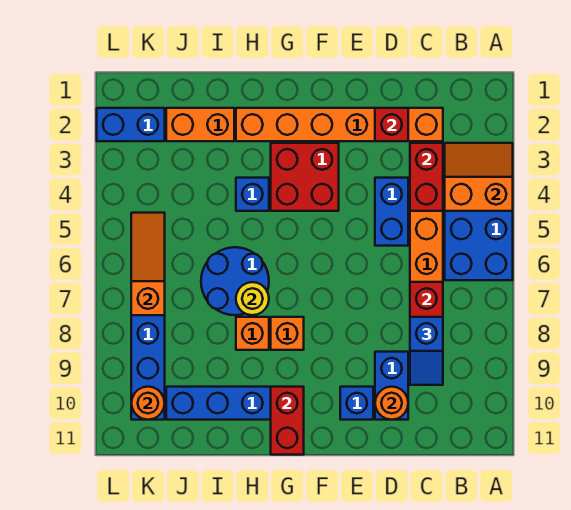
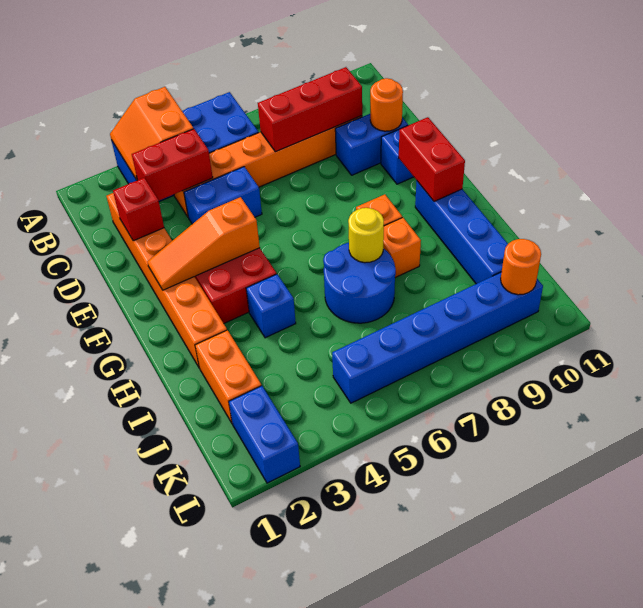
blue 1x2 slope [410,317,443,385] -> none
red 1x2 brick [271,387,304,455] -> red 1x2 brick turned to [399,117,465,201]
orange 1x3 slope [131,213,165,315] -> orange 1x3 slope moved to [147,197,260,290]

